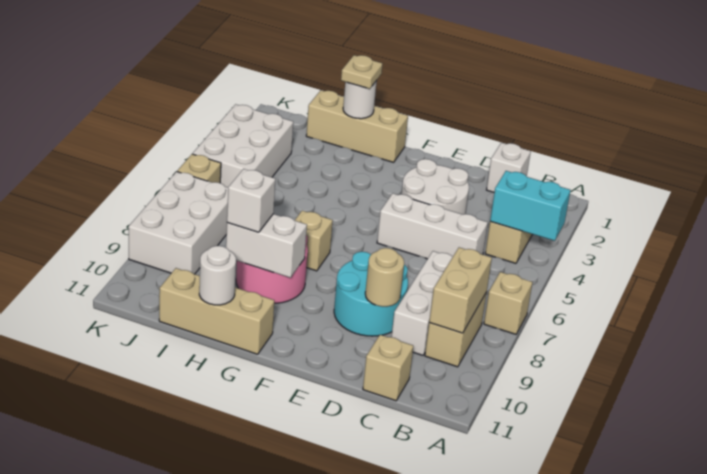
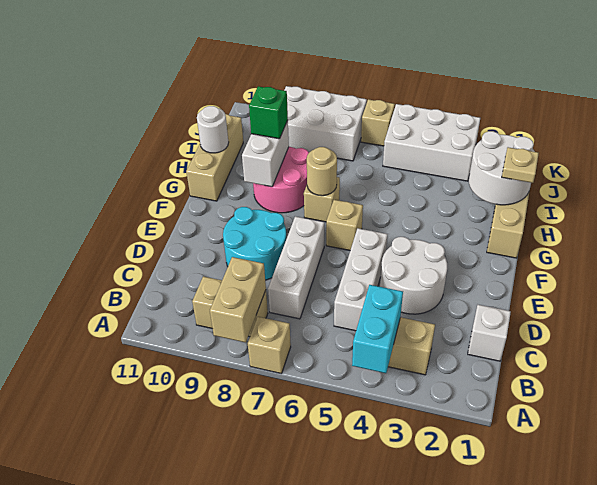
tan 1x2 brick [429,247,492,333] -> tan 1x2 brick turned to [210,257,266,343]
white 1x3 brick [392,251,452,355] -> white 1x3 brick turned to [268,216,324,319]
tan 1x1 brick [363,335,413,401] -> tan 1x1 brick moved to [326,200,363,250]
tan 1x1 round brick [365,248,404,307] -> tan 1x1 round brick moved to [307,147,337,196]
white 1x1 round brick [343,81,377,119] -> white 2x2 round brick [469,131,535,205]
white 1x1 brick [227,169,275,232] -> green 1x1 brick [249,86,288,139]

